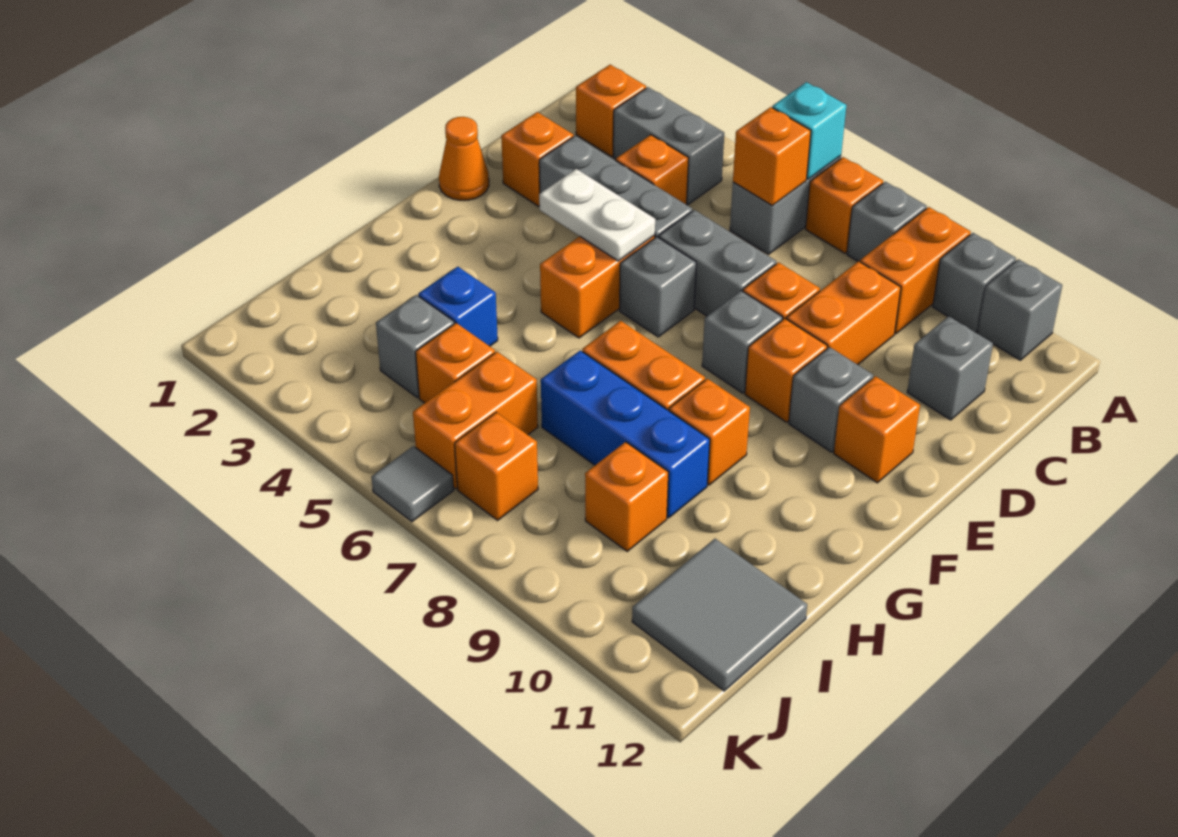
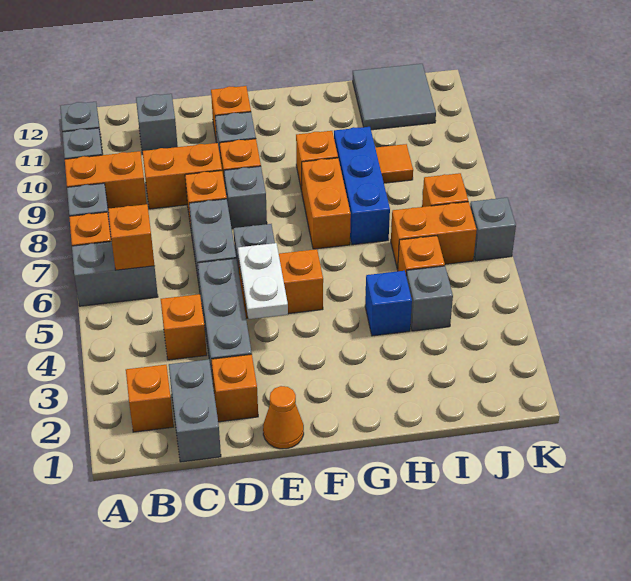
cyan 1x1 brick [772,82,846,179] -> none
grey 1x2 brick [613,87,724,204] -> grey 1x2 brick moved to [169,359,221,462]
orange 1x1 brick [585,442,669,551] -> orange 1x1 tile [375,144,413,183]
grey 1x1 tile [372,446,454,522] -> grey 1x1 brick [470,197,516,261]

